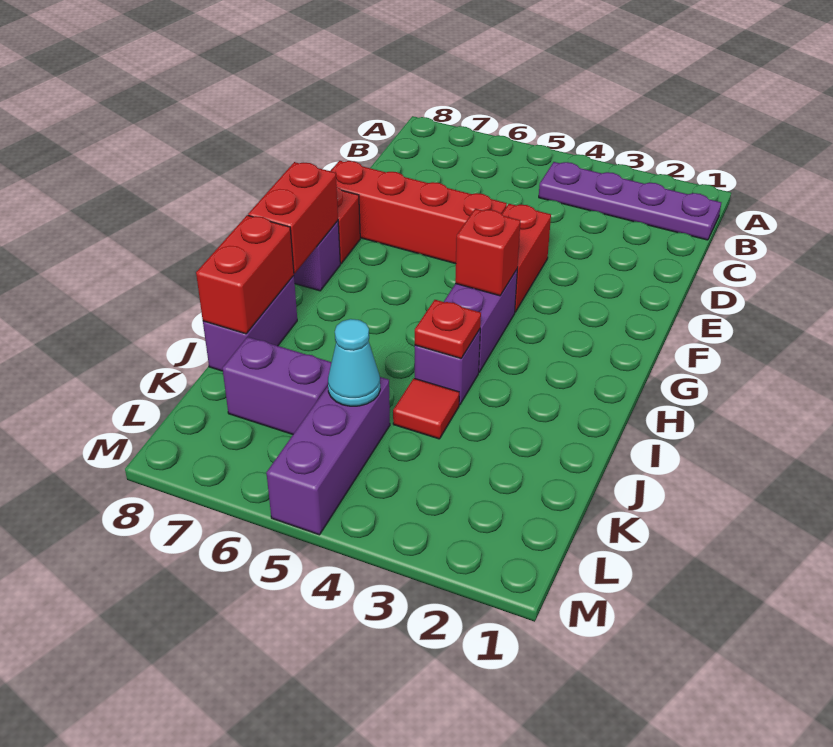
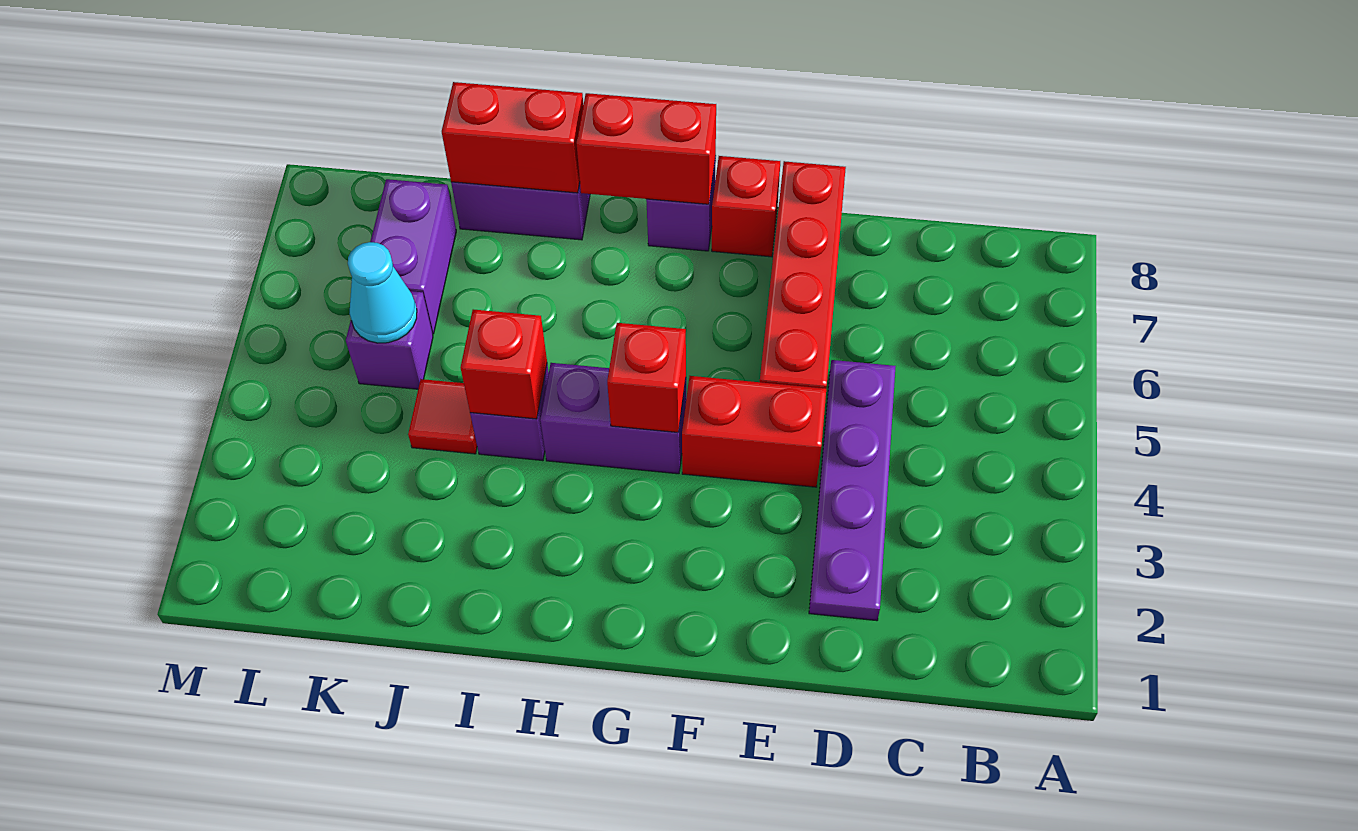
purple 1x4 plate [539,162,721,240] -> purple 1x4 plate moved to [809,360,896,621]
red 1x1 plate [415,300,481,358] -> red 1x1 brick [461,309,547,419]
purple 1x3 brick [266,377,390,535] -> purple 1x1 brick [346,291,433,389]

